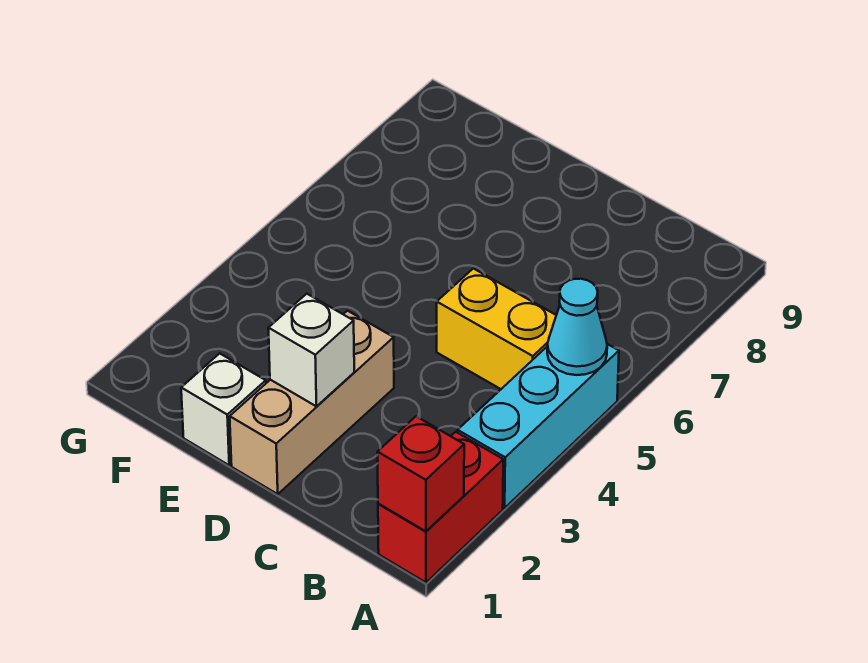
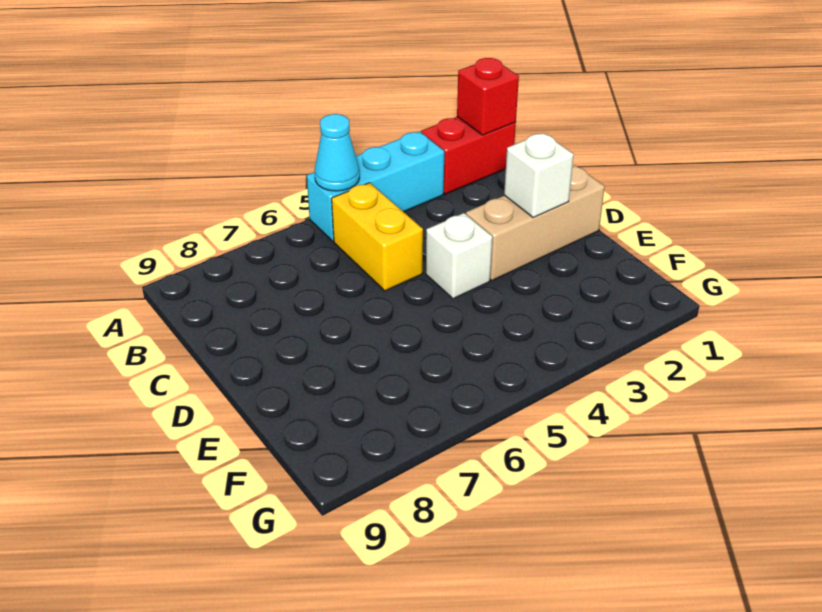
white 1x1 brick [181,353,266,465] -> white 1x1 brick moved to [426,213,492,299]

